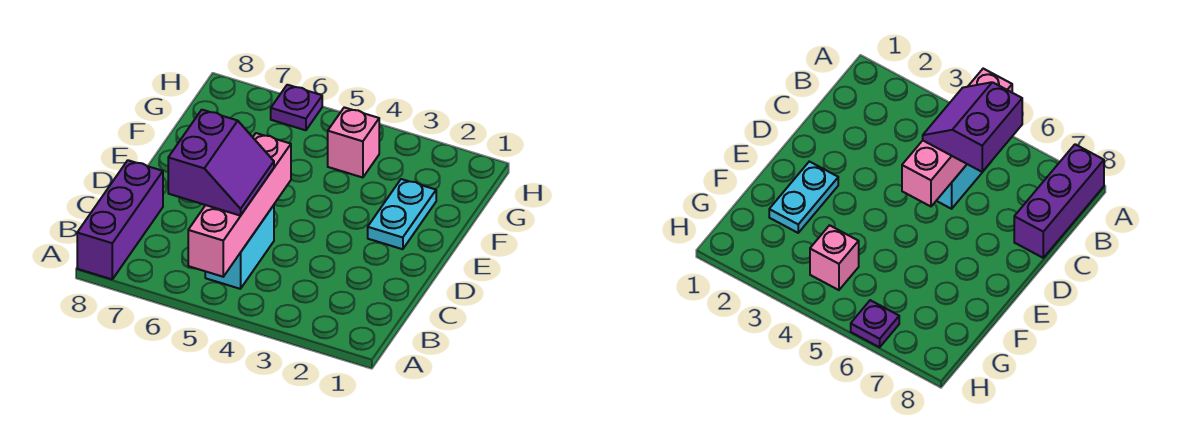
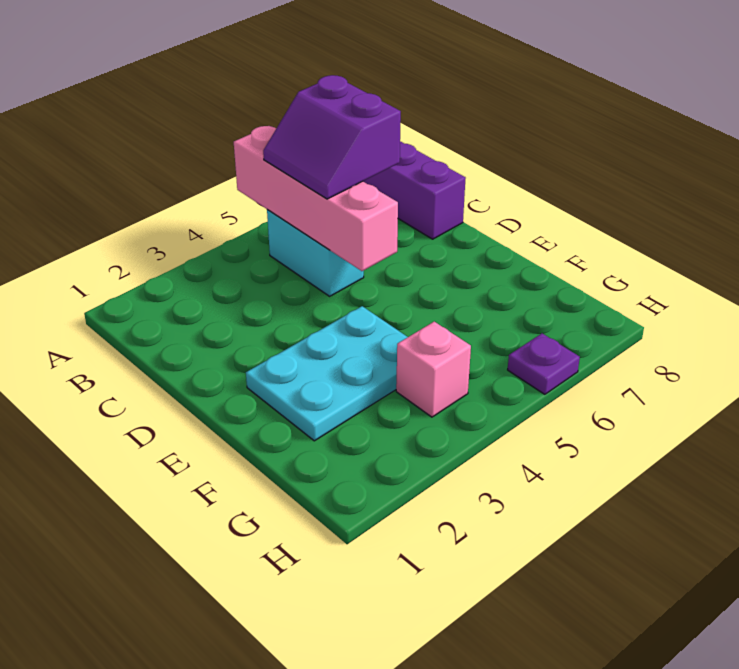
cyan 1x2 plate [368,179,436,249] -> cyan 2x3 plate [246,306,407,441]

